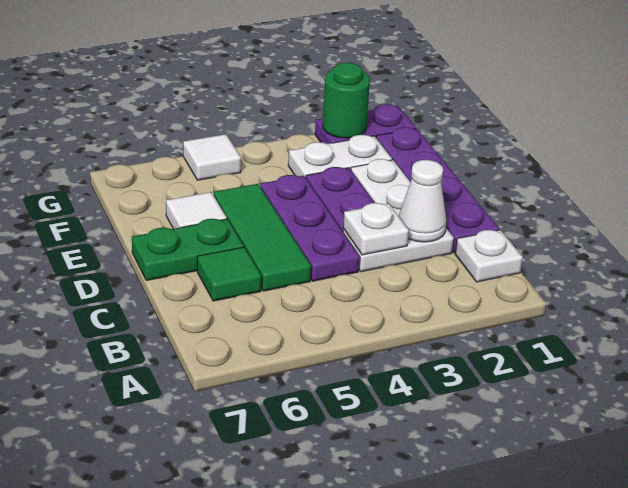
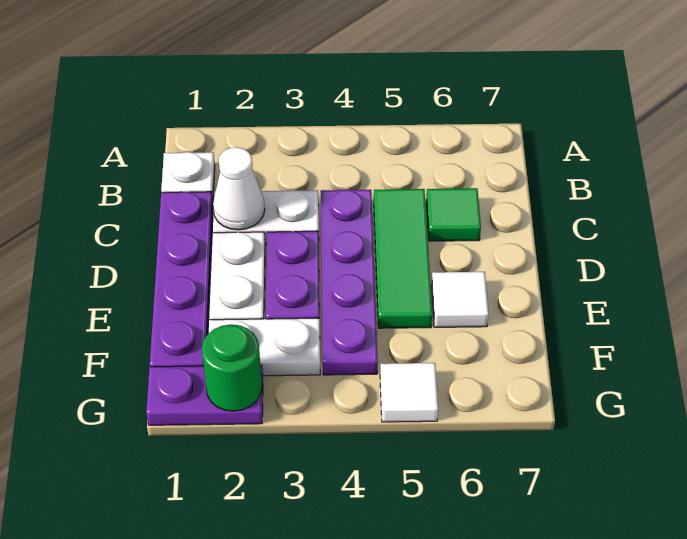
white 1x1 plate [343,203,409,255] -> none
purple 1x3 plate [260,175,360,281] -> purple 1x4 plate [321,190,378,375]
green 1x2 plate [132,219,244,281] -> none

